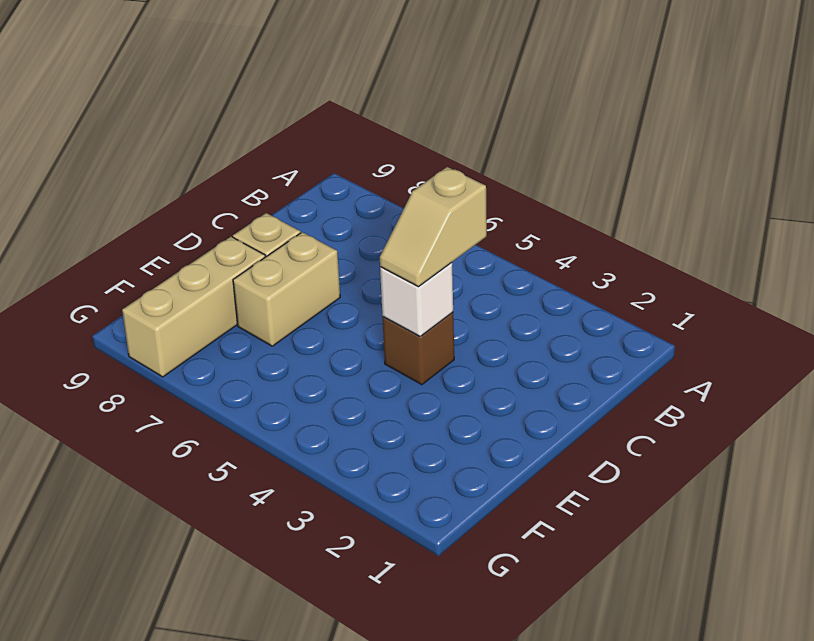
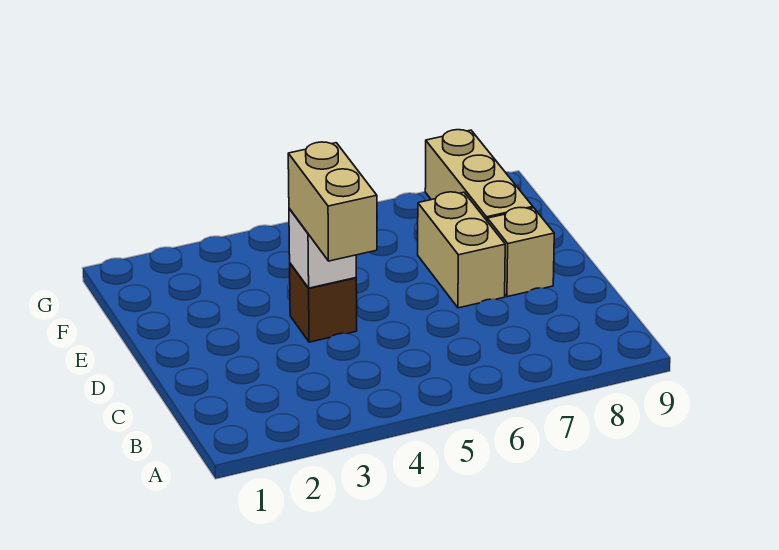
tan 1x2 slope [380,167,487,287] -> tan 1x2 brick [288,142,377,261]

